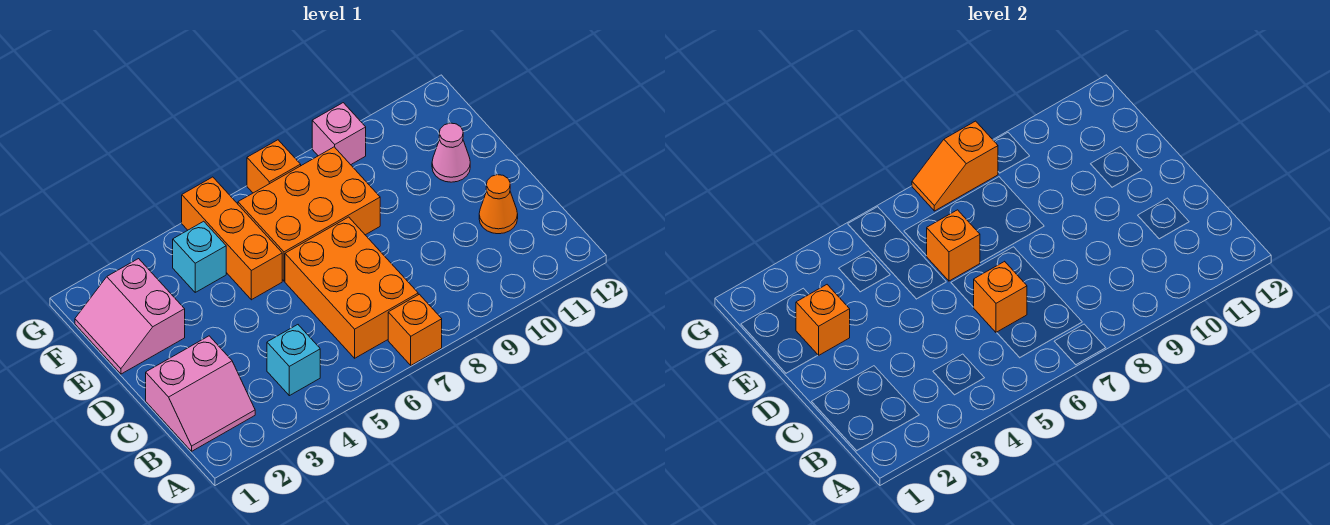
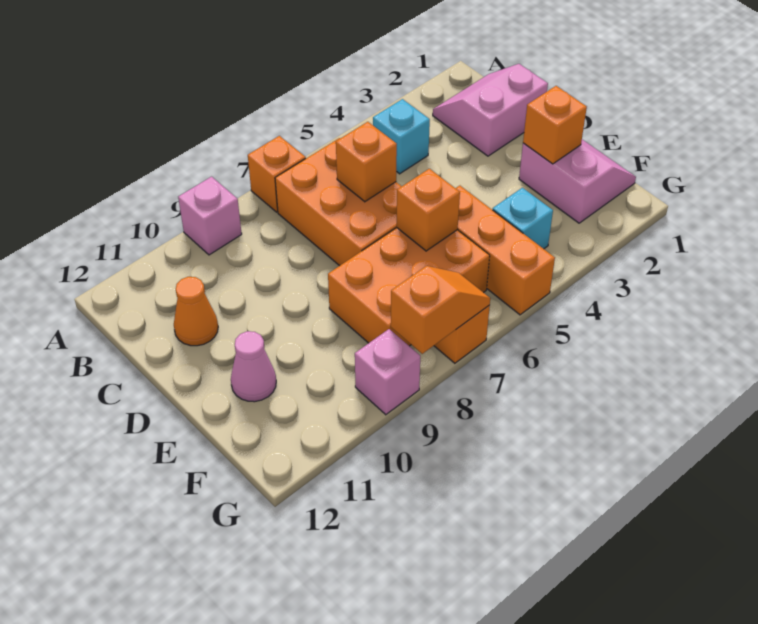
none -> pink 1x1 brick [178,177,242,255]

